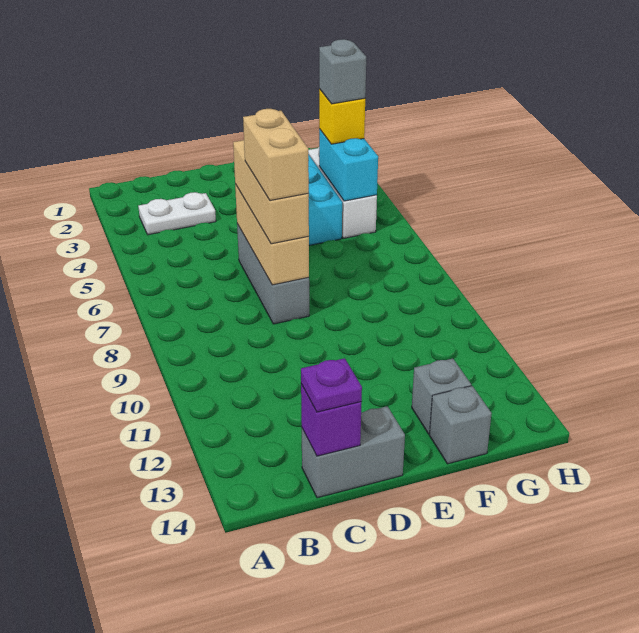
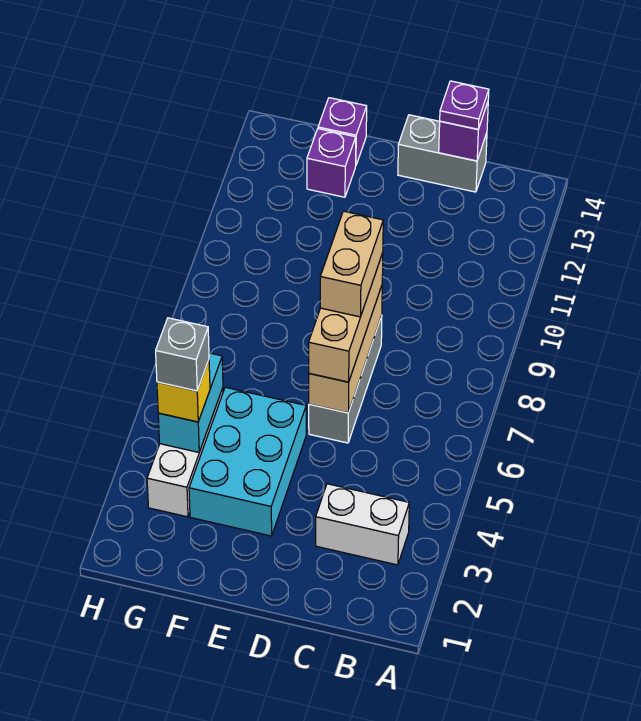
white 1x2 plate [138,192,216,235] -> white 1x2 brick [316,484,409,565]
grey 1x1 brick [412,359,471,434] -> purple 1x1 brick [307,129,356,197]
grey 1x1 brick [429,386,492,464] -> purple 1x1 brick [318,98,367,165]

